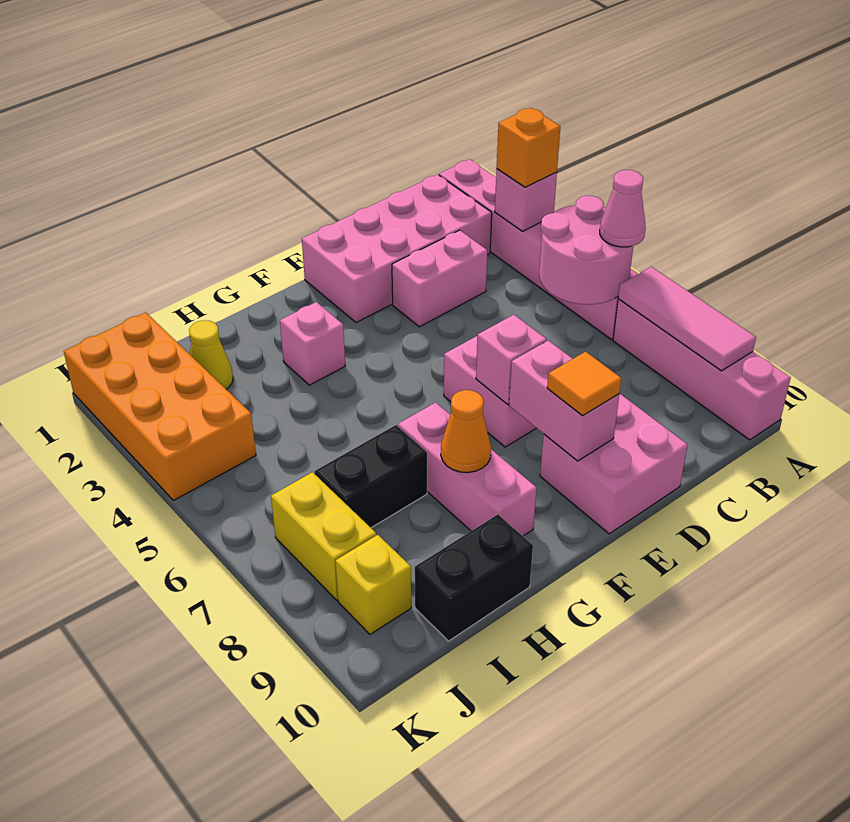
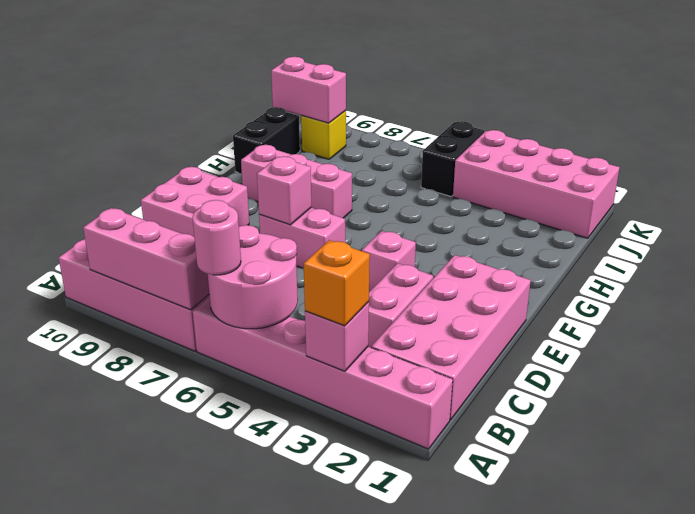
pink 1x1 cone [600,170,646,247] -> pink 1x1 round brick [192,200,241,275]
pink 1x3 tile [618,267,756,371] -> pink 1x3 brick [83,208,209,310]
pink 1x2 brick [509,340,619,461] -> pink 1x2 brick moved to [271,57,346,123]
orange 1x1 tile [547,352,621,416] -> none
pink 1x1 brick [280,302,345,385] -> pink 1x1 brick moved to [362,231,416,292]
orange 1x1 cone [441,390,491,473] -> none
black 1x2 brick [315,425,427,528] -> black 1x2 brick moved to [421,121,484,197]
yellow 1x1 cone [189,320,233,389] -> none
orange 2x4 brick [64,312,256,500] -> pink 2x4 brick [453,130,620,238]
yellow 1x2 brick [271,472,376,600] -> none

